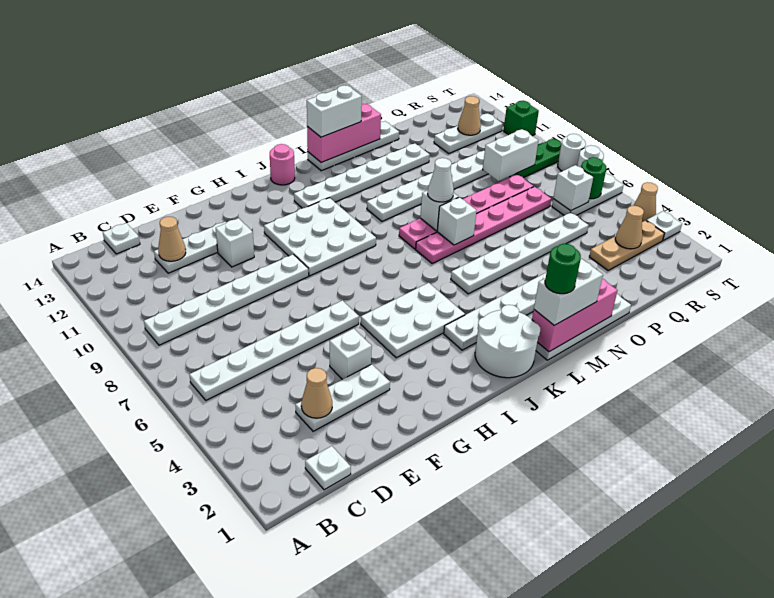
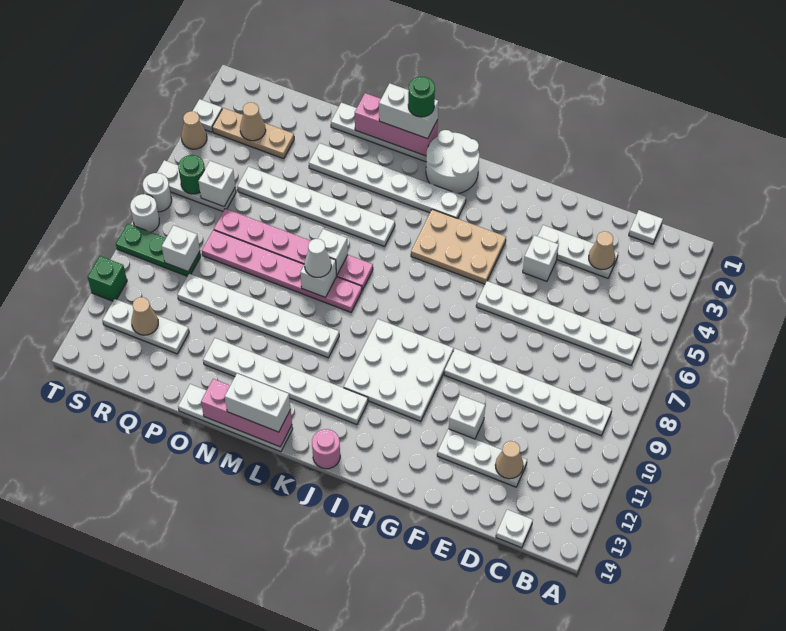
white 2x3 plate [361,283,465,358] -> tan 2x3 plate [411,209,506,284]
white 1x2 brick [483,129,538,181] -> white 1x1 brick [162,225,200,272]

